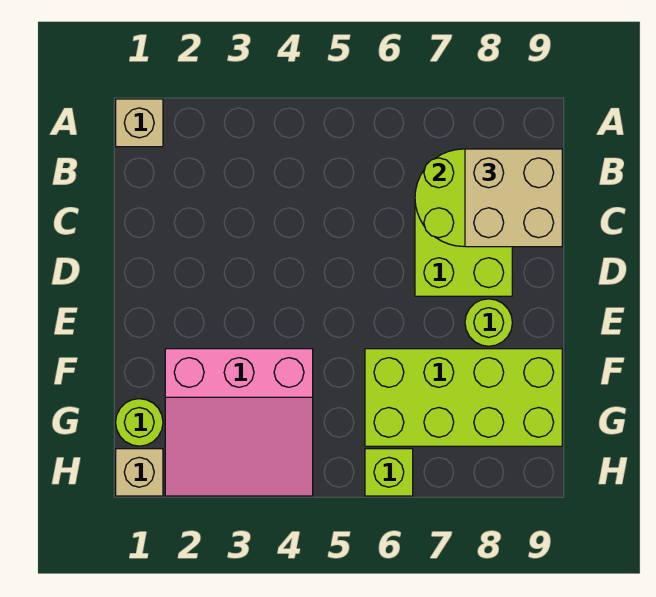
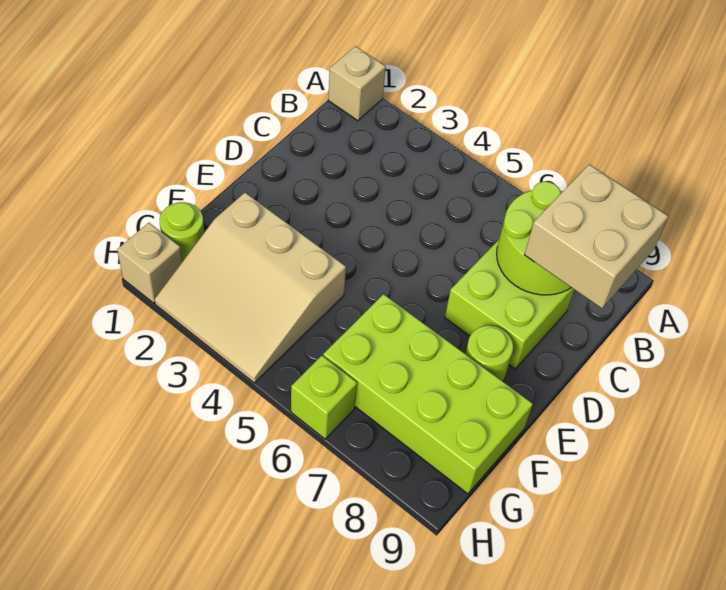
pink 3x3 slope [165,349,313,496] -> tan 3x3 slope [155,193,346,383]

